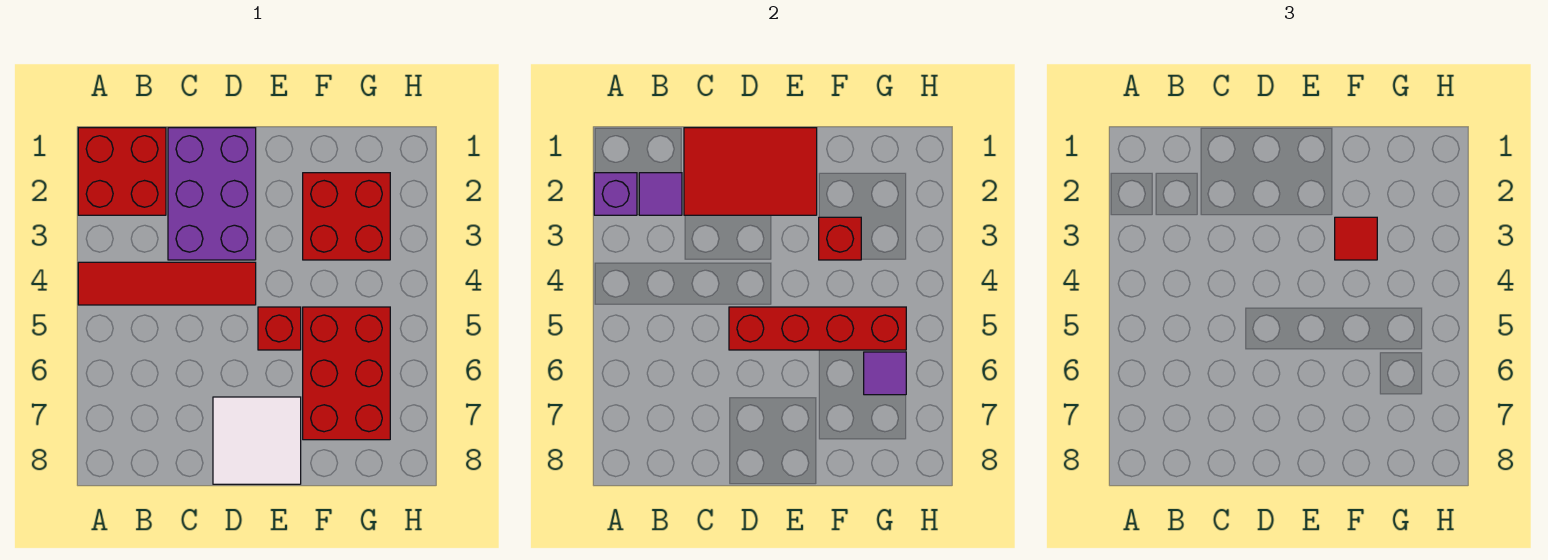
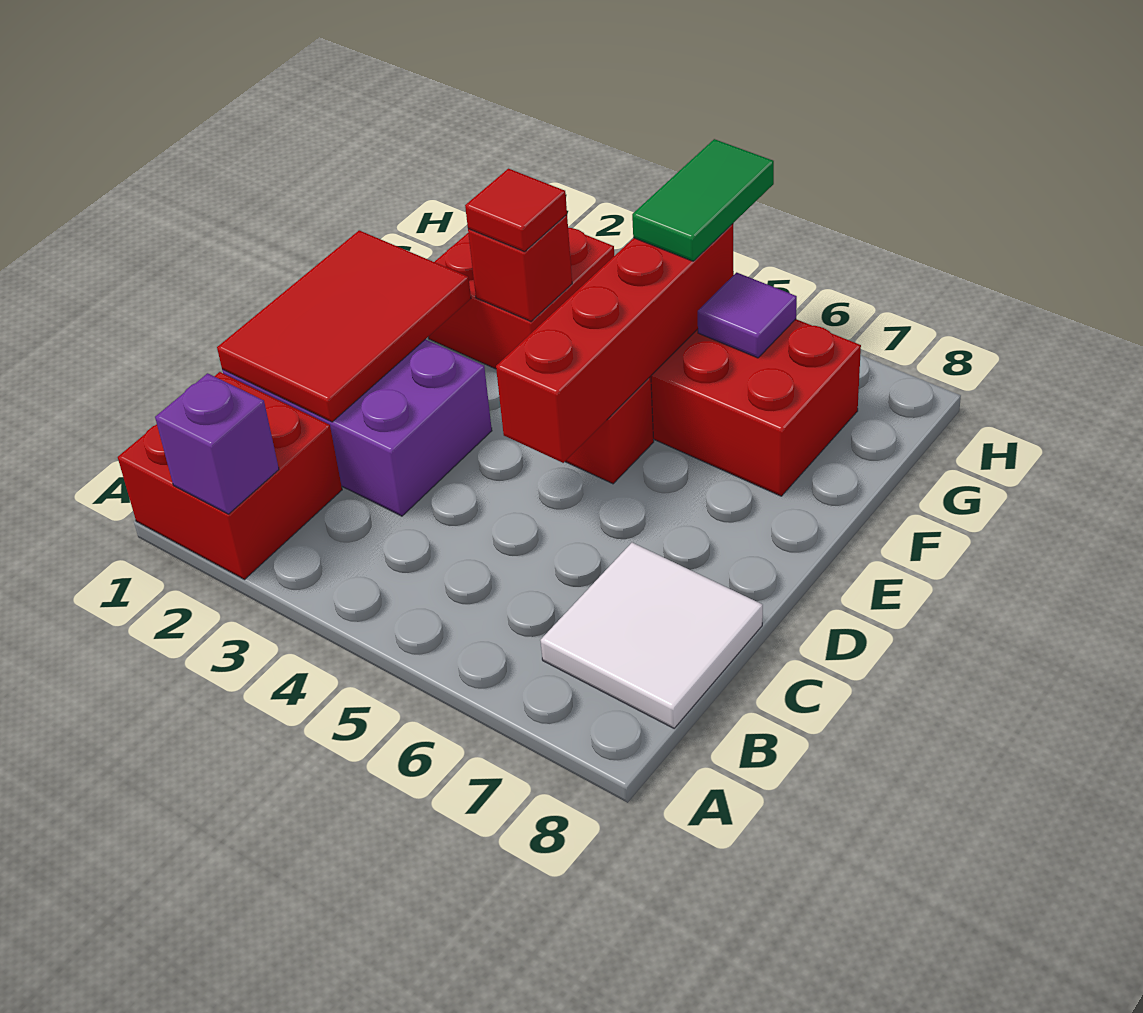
red 1x4 tile [78,262,256,305] -> none
purple 1x1 tile [639,173,682,215] -> none
white 2x2 tile [213,397,301,484] -> white 2x2 tile moved to [540,543,763,728]
none -> green 1x2 tile [632,139,774,261]

